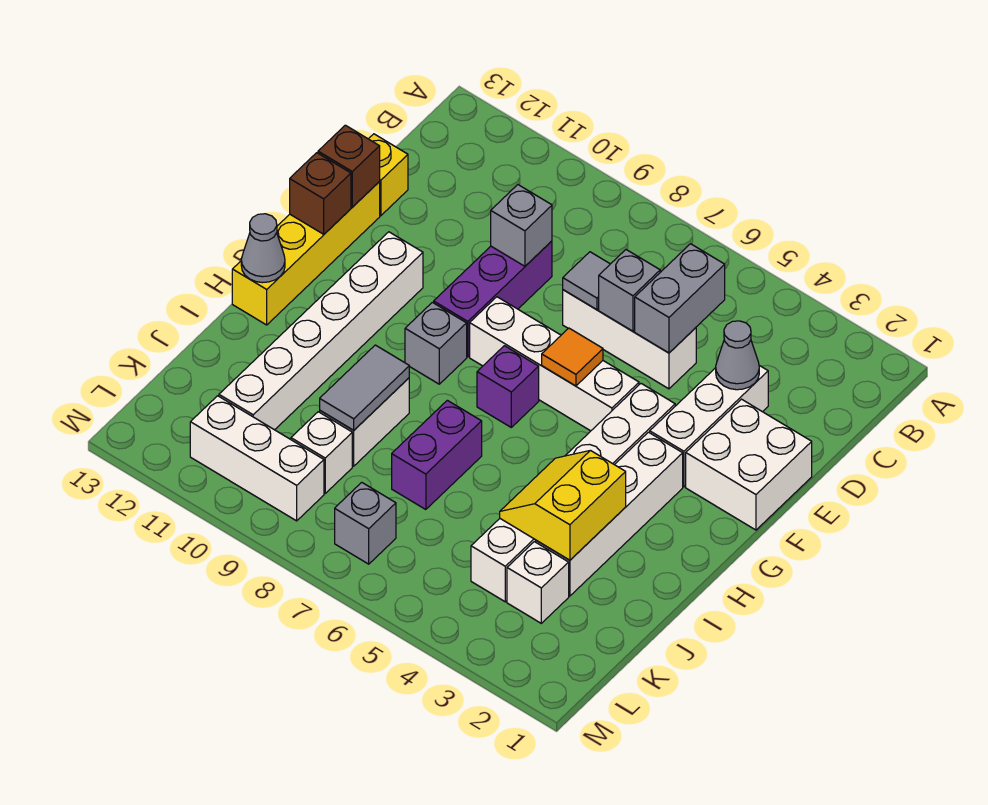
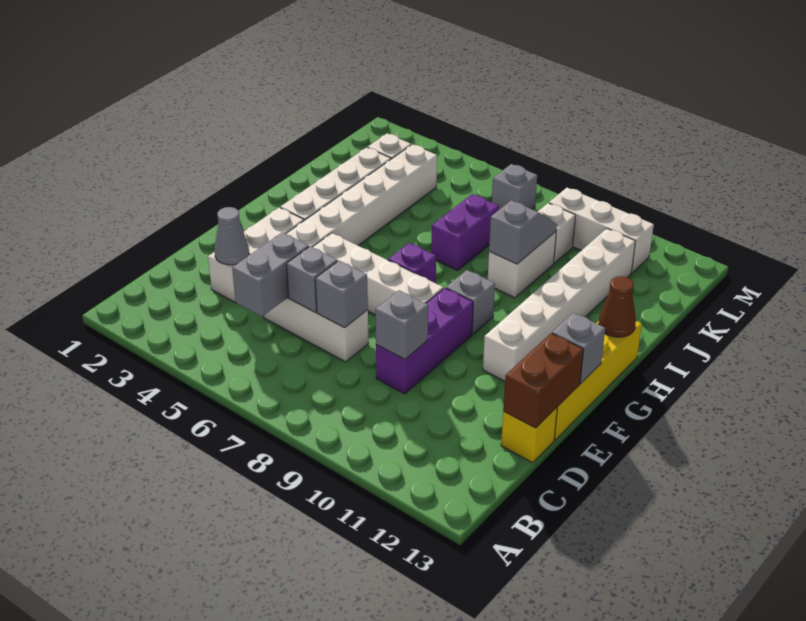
grey 1x1 tile [563,252,610,310] -> grey 1x1 brick [315,261,368,328]
white 2x2 brick [686,399,812,530] -> none
brown 1x1 brick [318,125,380,207] -> brown 1x2 brick [503,333,584,428]
orange 1x1 tile [542,328,603,386] -> none
brown 1x1 brick [290,153,351,234] -> grey 1x1 brick [552,313,605,383]
grey 1x1 cone [241,214,285,283] -> brown 1x1 cone [599,276,636,337]
yellow 2x2 slope [500,450,626,560] -> none
grey 1x2 tile [320,345,409,430] -> grey 1x2 slope [489,200,557,264]

